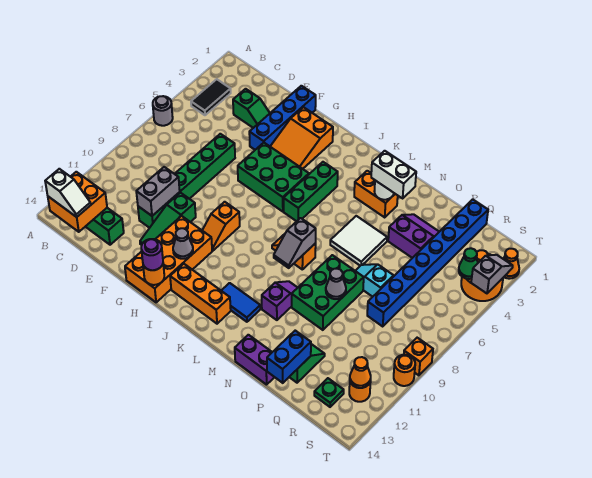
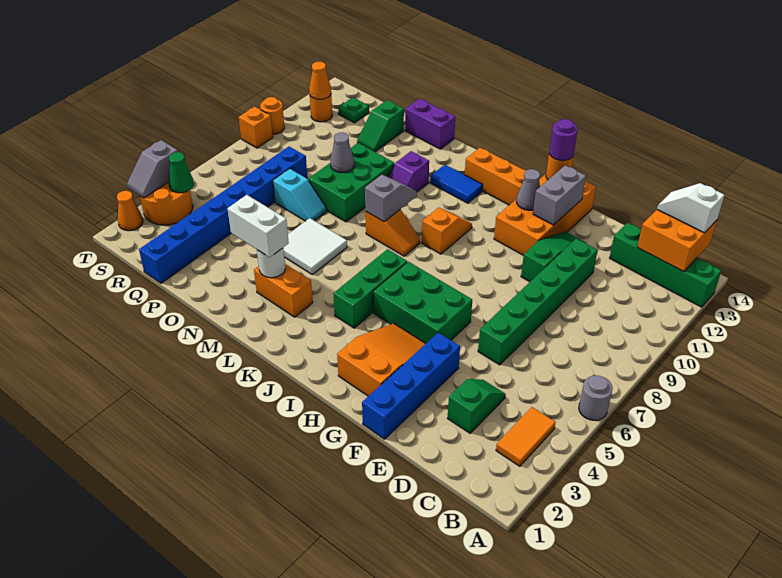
black 1x2 tile [191,79,231,115] -> orange 1x2 tile [496,407,555,466]
green 1x2 slope [233,89,270,128] -> green 1x2 slope turned to [448,379,506,433]
grey 1x2 brick [136,167,180,216] -> grey 1x2 brick moved to [533,165,586,225]
orange 1x2 slope [202,202,240,251] -> orange 1x2 slope moved to [422,208,472,254]
purple 2x2 slope [388,214,439,258] -> none
blue 1x2 brick [267,331,311,383] -> none

